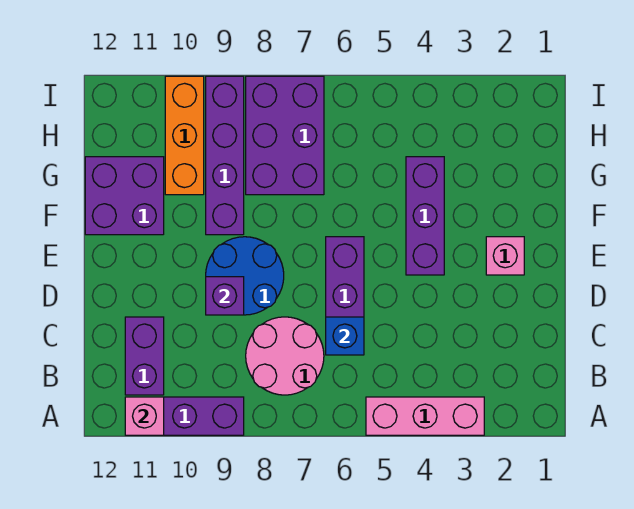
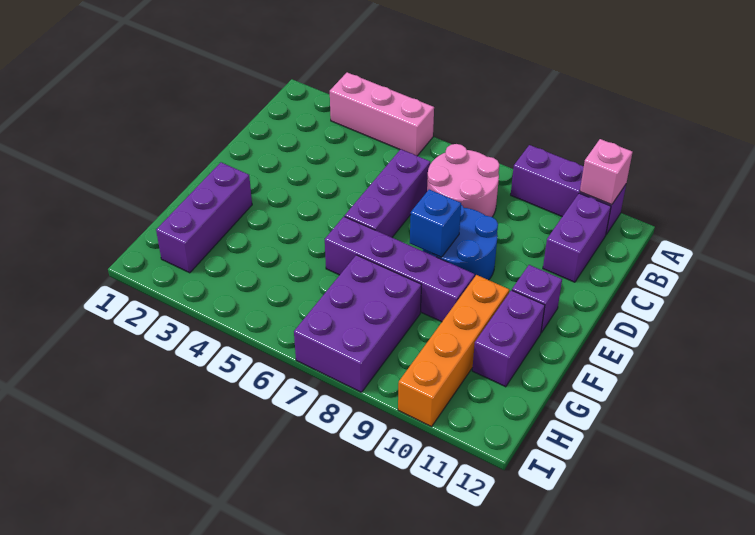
blue 1x1 brick [326,317,364,355] -> blue 1x1 brick moved to [410,189,461,257]
purple 1x1 brick [206,277,244,315] -> purple 1x1 brick moved to [512,265,562,333]
pink 1x1 brick [486,237,524,275] -> none
purple 1x3 brick [406,157,444,275] -> purple 1x3 brick moved to [156,162,252,273]
purple 1x4 brick [206,76,244,235] -> purple 1x4 brick turned to [325,217,475,322]
purple 2x2 brick [85,157,164,235] -> purple 1x2 brick [472,290,545,387]
orange 1x3 brick [165,76,204,195] -> orange 1x4 brick [398,275,509,427]

